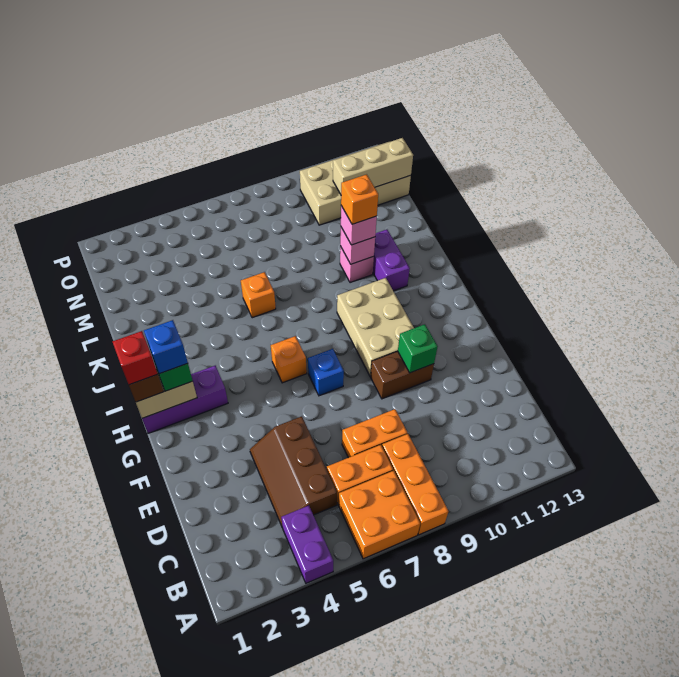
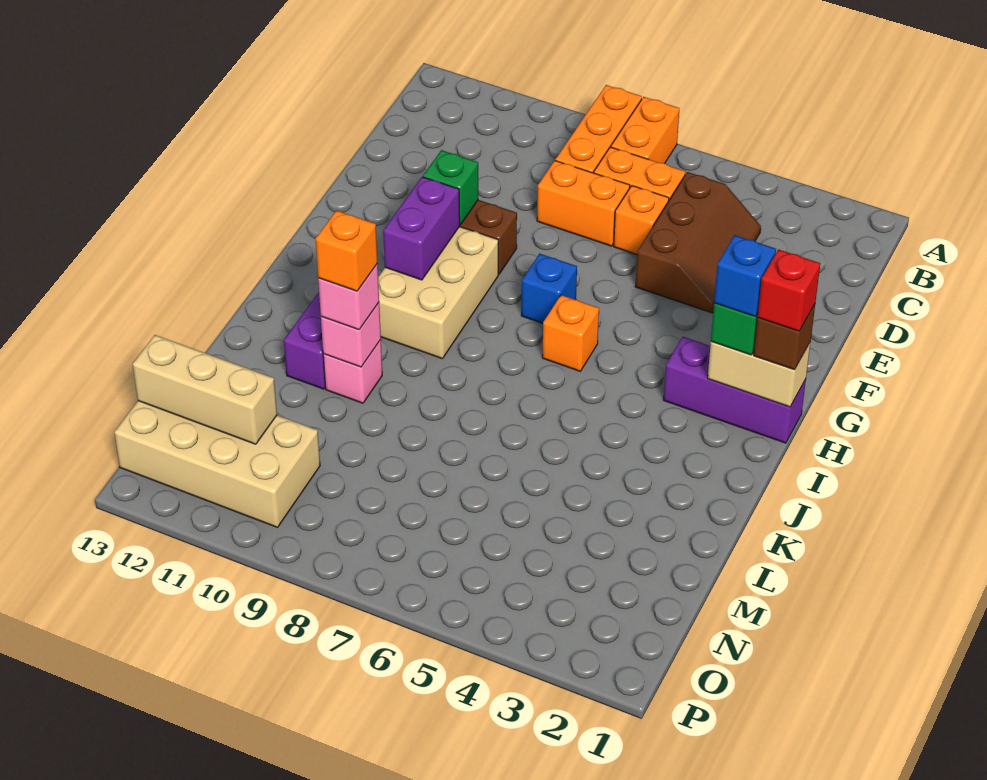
purple 1x2 brick [281,506,333,583] -> purple 1x2 brick moved to [383,177,460,280]
orange 2x2 brick [339,471,420,559] -> orange 1x2 brick [611,97,679,163]
orange 1x1 brick [241,272,276,318] -> orange 1x1 brick moved to [614,186,669,255]

